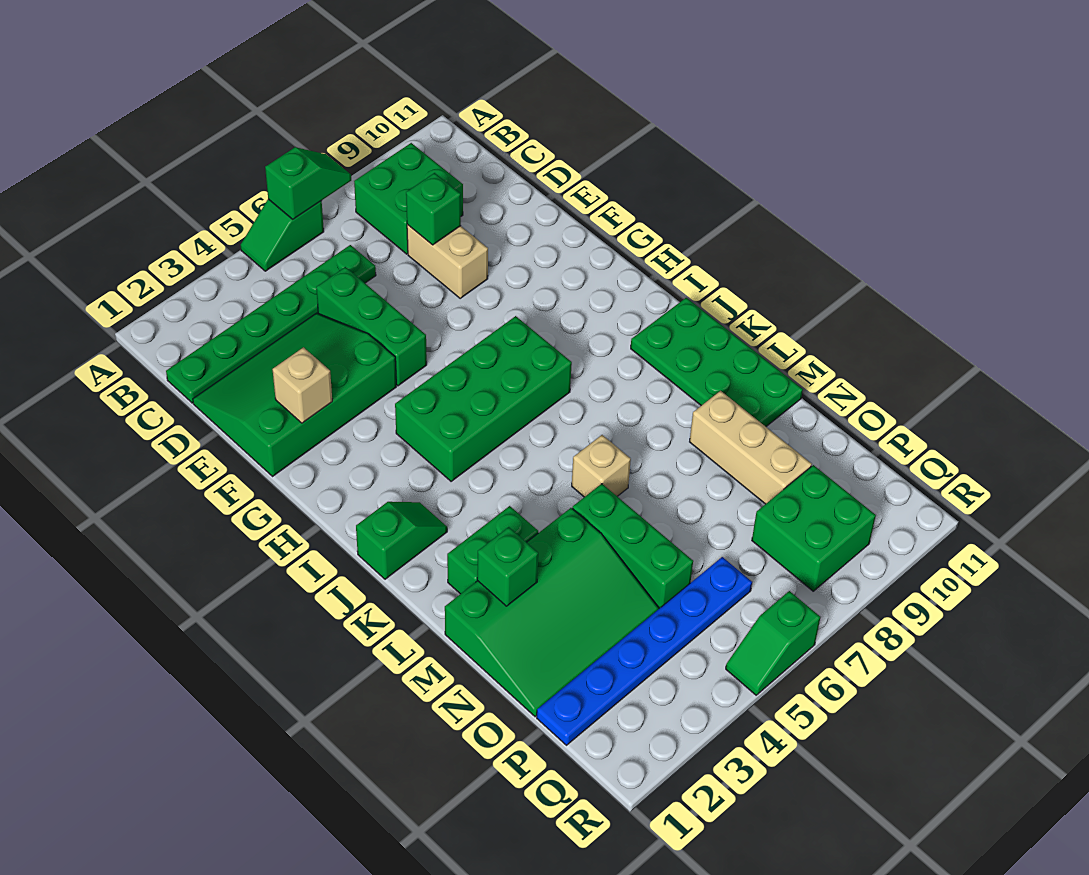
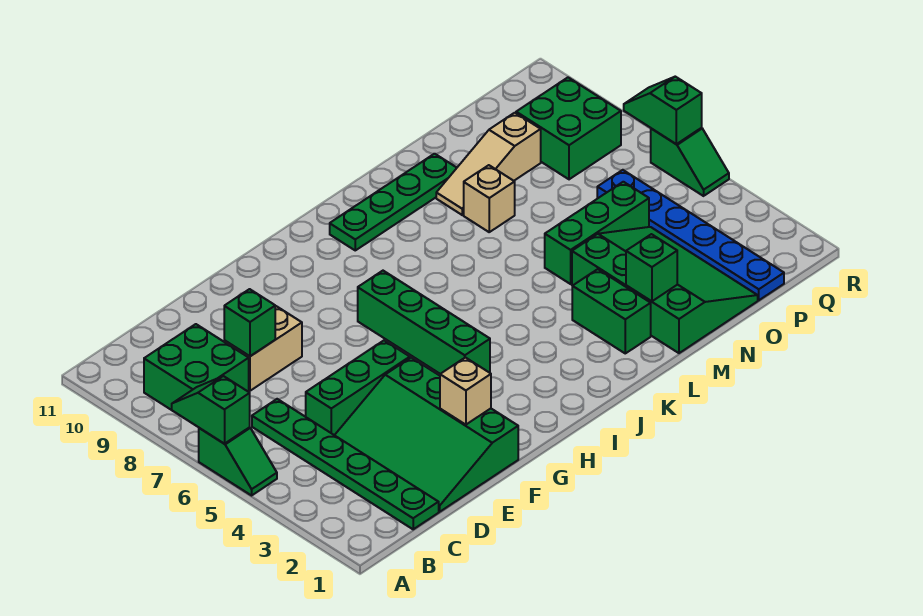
green 2x4 brick [395,316,572,481] -> green 1x4 brick [358,271,490,374]
green 1x2 slope [356,502,447,579] -> green 1x2 slope moved to [624,77,702,144]
green 2x4 plate [631,298,803,427] -> green 1x4 plate [330,154,457,250]
tan 1x1 brick [572,435,631,497] -> tan 1x1 brick moved to [464,165,515,232]
tan 1x3 brick [690,391,812,504] -> tan 1x3 slope [436,113,541,215]

